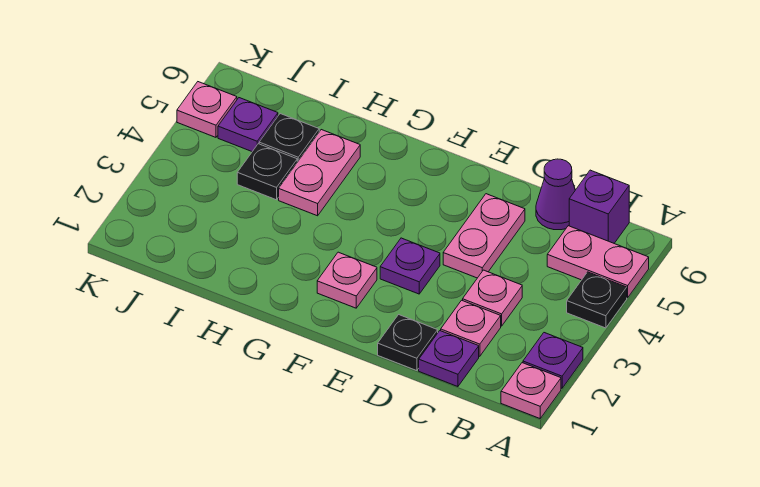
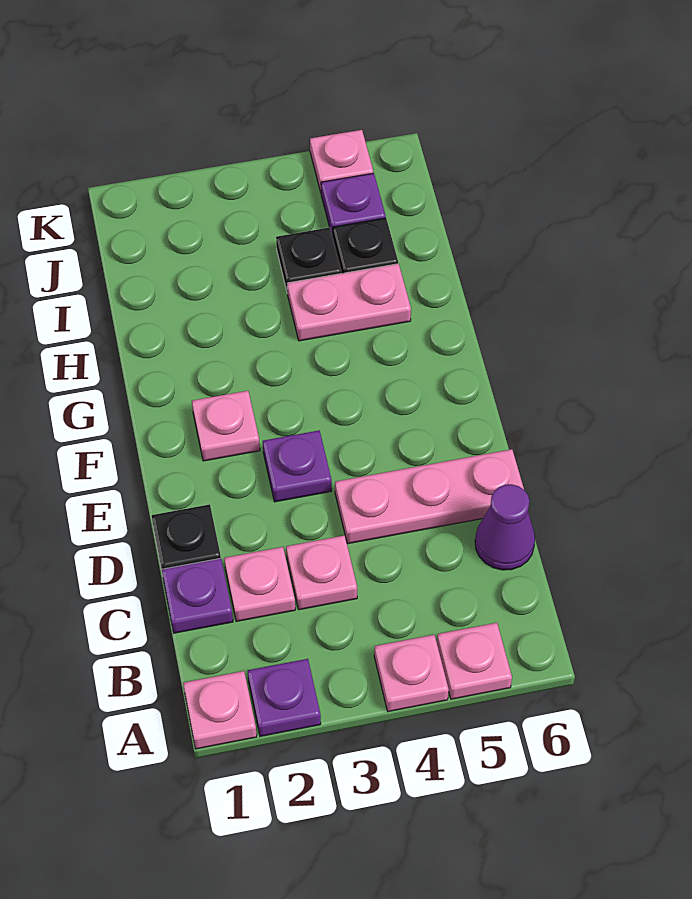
black 1x1 plate [567,272,627,328] -> pink 1x1 plate [374,635,449,712]
pink 1x2 plate [547,226,649,298] -> pink 1x1 plate [437,623,512,699]
purple 1x1 brick [569,170,629,243] -> none
pink 1x2 plate [443,194,525,278] -> pink 1x3 plate [335,449,524,544]

